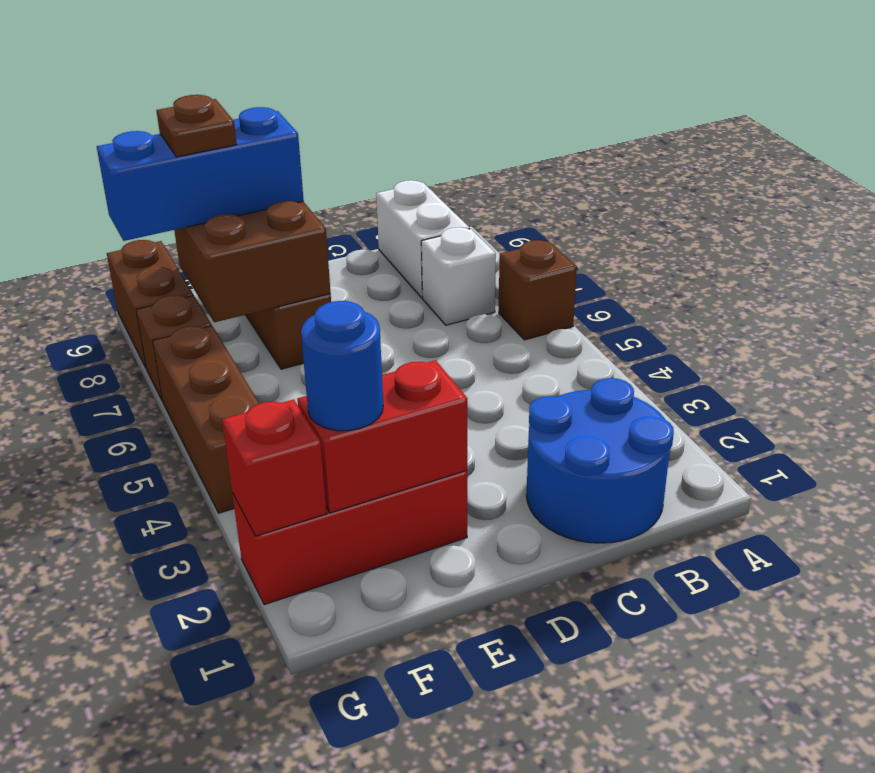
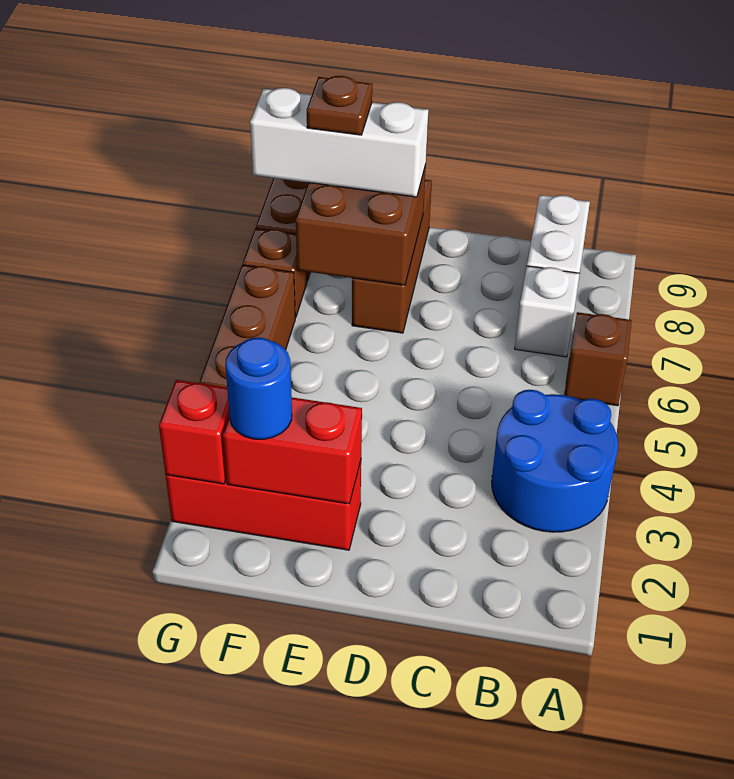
blue 2x2 round brick [526,378,674,543] -> blue 2x2 round brick moved to [492,390,618,532]
blue 1x3 brick [97,107,304,241] -> white 1x3 brick [250,88,429,197]

